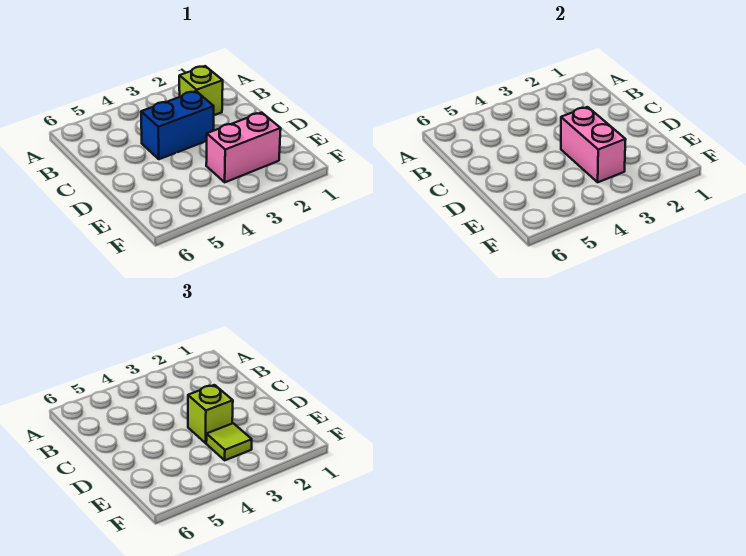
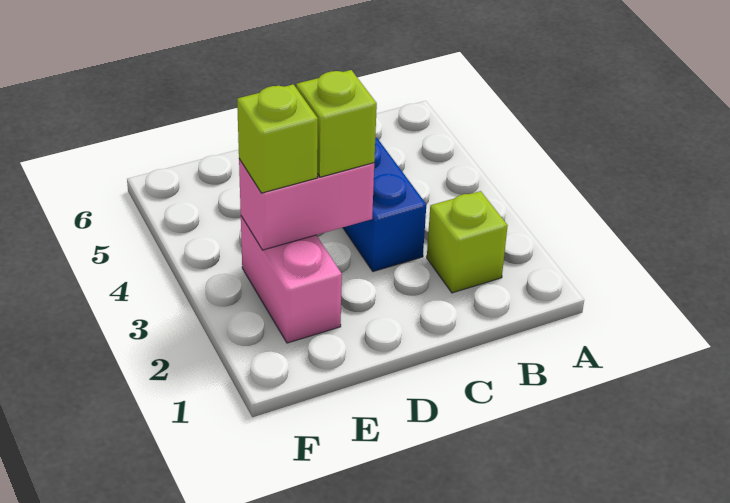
lime 1x1 tile [206,423,252,460] -> lime 1x1 brick [237,84,318,193]

